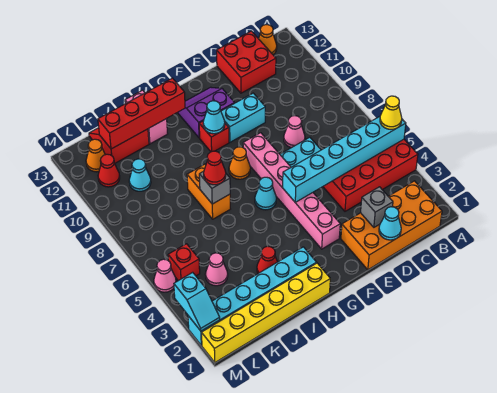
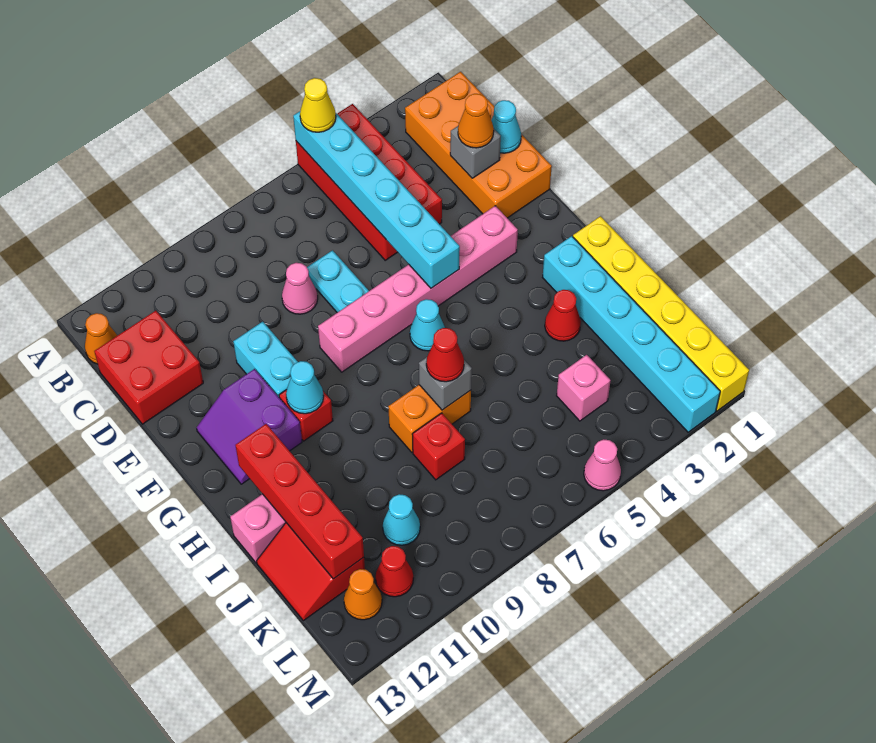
orange 1x1 cone [229,147,250,179] -> orange 1x1 cone moved to [458,94,494,148]
pink 1x1 cone [205,253,228,286] -> pink 1x1 brick [557,355,611,421]
red 1x1 brick [168,244,200,281] -> red 1x1 brick moved to [412,413,465,480]
cyan 1x2 slope [174,272,220,331] -> none

